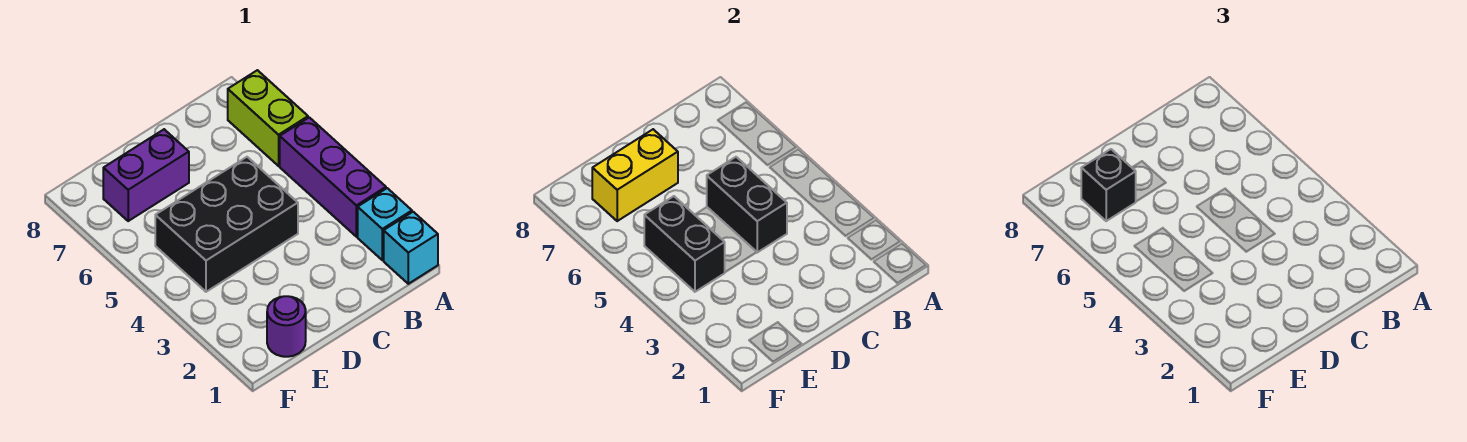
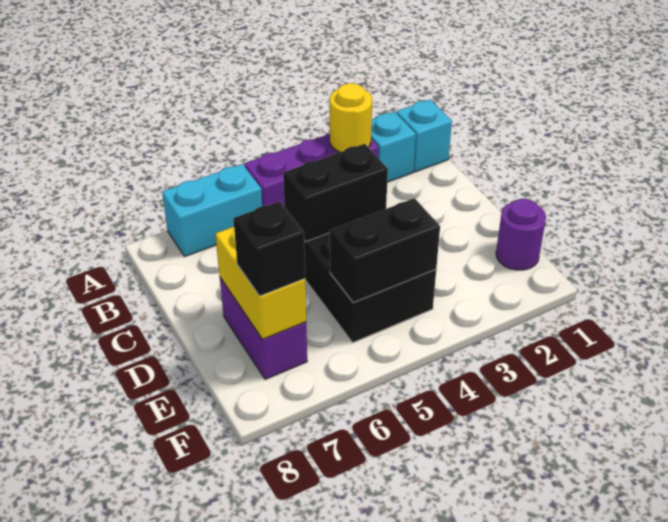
none -> yellow 1x1 round brick [330,83,372,152]
lime 1x2 brick [228,70,308,166] -> cyan 1x2 brick [162,164,262,257]

